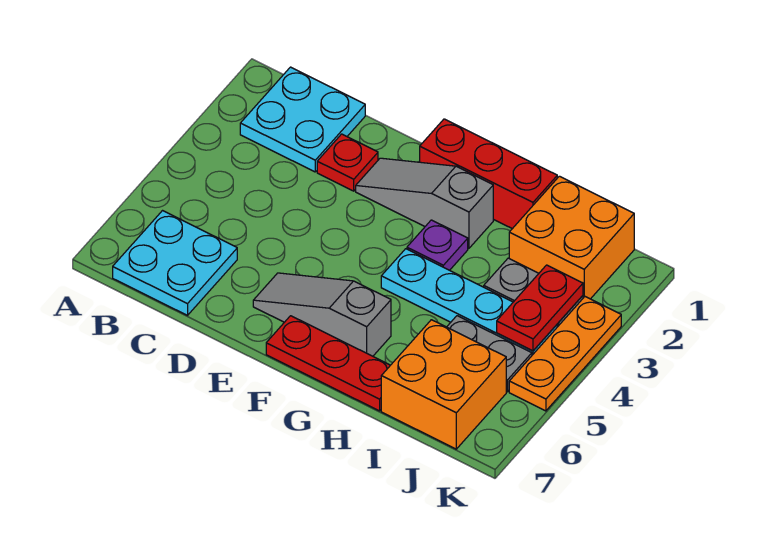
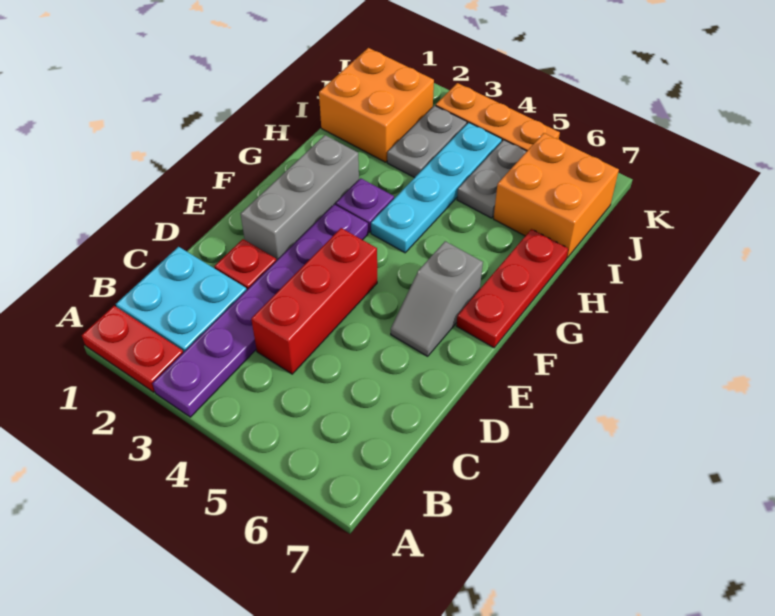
none -> purple 1x6 plate [152,204,368,417]
cyan 2x2 plate [113,211,237,315] -> none
grey 1x3 slope [356,158,493,248] -> grey 1x3 brick [241,135,359,261]
grey 1x3 slope [253,273,391,356] -> grey 1x2 slope [391,241,483,356]
red 1x3 brick [420,119,557,229] -> red 1x3 brick moved to [251,228,377,374]
red 1x2 plate [497,265,583,351] -> red 1x2 plate moved to [82,306,183,392]

